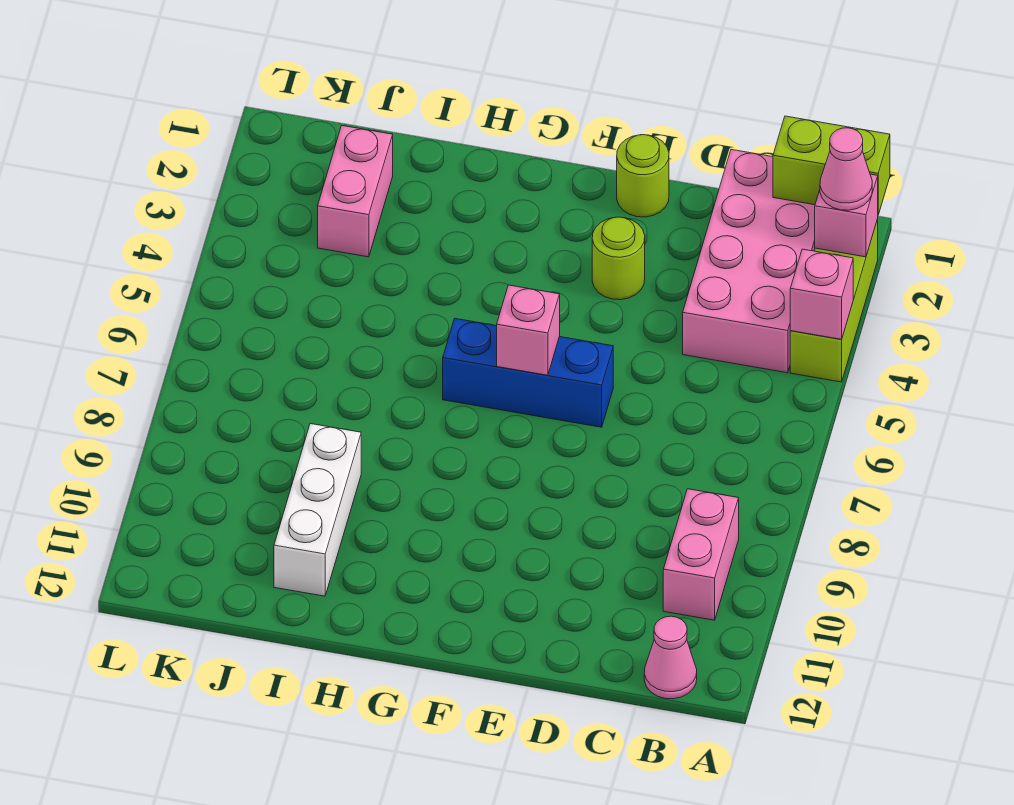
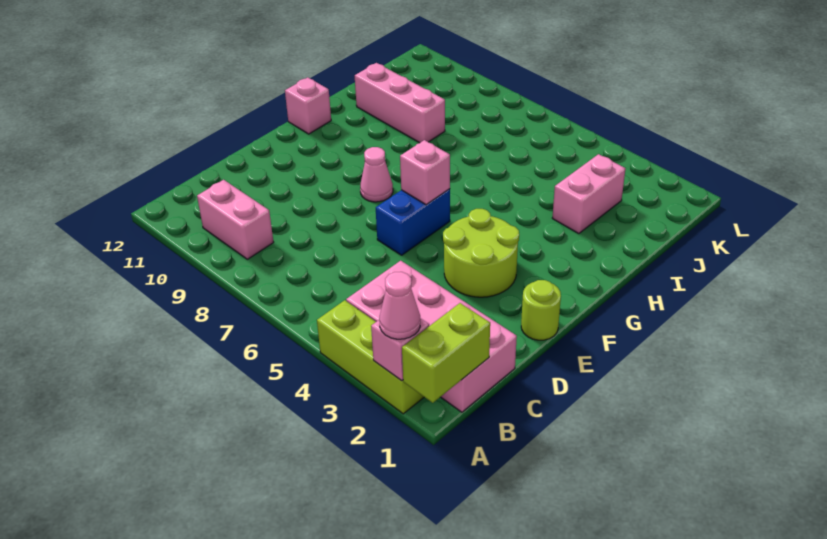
pink 1x1 brick [790,249,853,339] -> pink 1x1 brick moved to [285,77,331,134]
pink 1x1 cone [644,616,697,699] -> pink 1x1 cone moved to [360,147,393,202]
lime 1x1 round brick [592,217,645,300] -> lime 2x2 round brick [443,209,519,297]
blue 1x3 brick [443,319,613,427] -> blue 1x2 brick [376,189,450,255]
white 1x3 brick [274,424,361,596] -> pink 1x3 brick [355,63,445,143]
pink 1x2 brick [318,126,393,257] -> pink 1x2 brick turned to [552,154,625,234]

